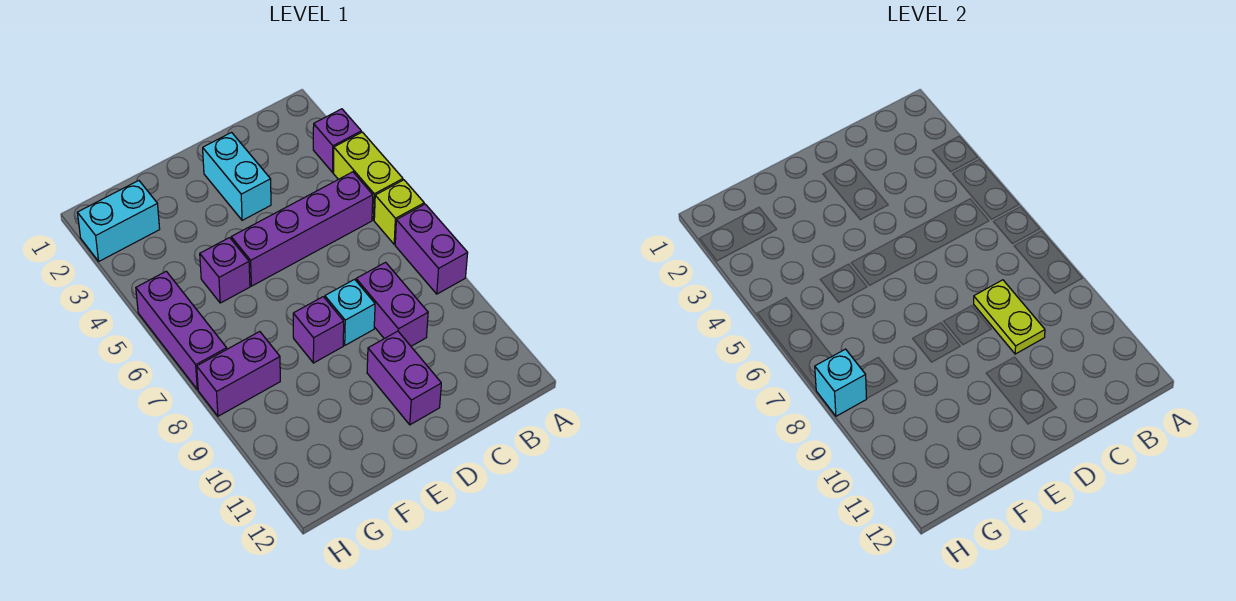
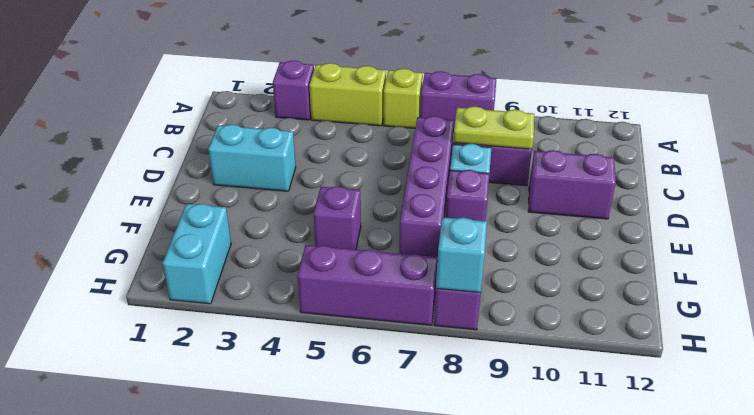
purple 1x4 brick [231,172,373,286] -> purple 1x4 brick moved to [399,116,454,261]

